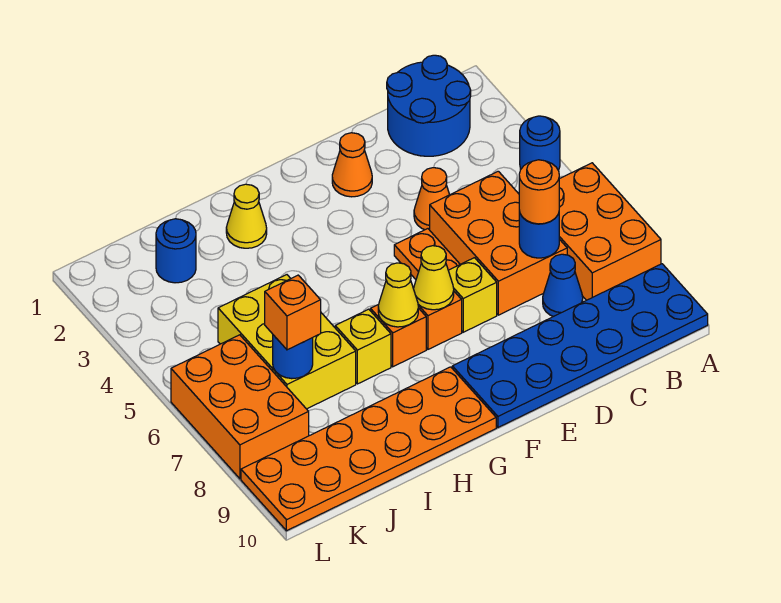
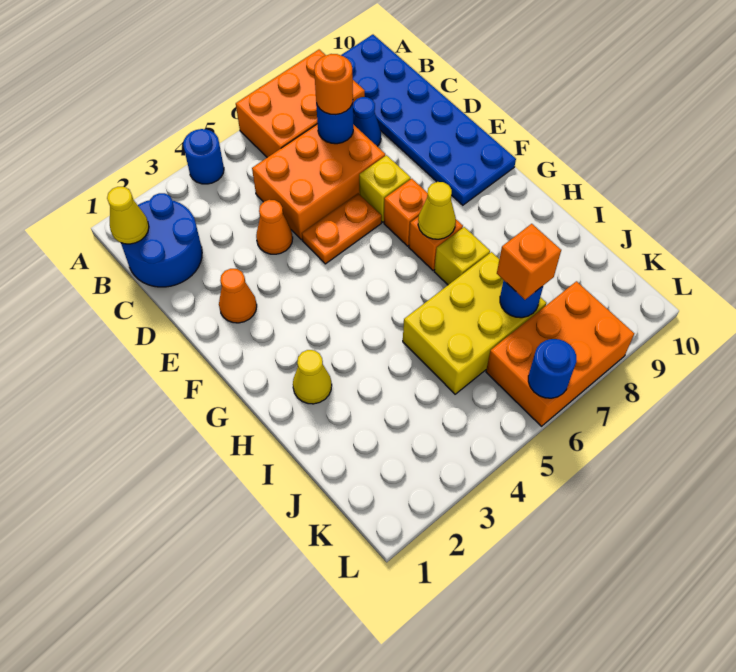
yellow 1x1 cone [414,246,454,310] -> yellow 1x1 cone moved to [107,187,149,244]
orange 2x6 plate [241,367,496,531] -> none
blue 1x1 round brick [156,219,196,283] -> blue 1x1 round brick moved to [528,339,577,398]

